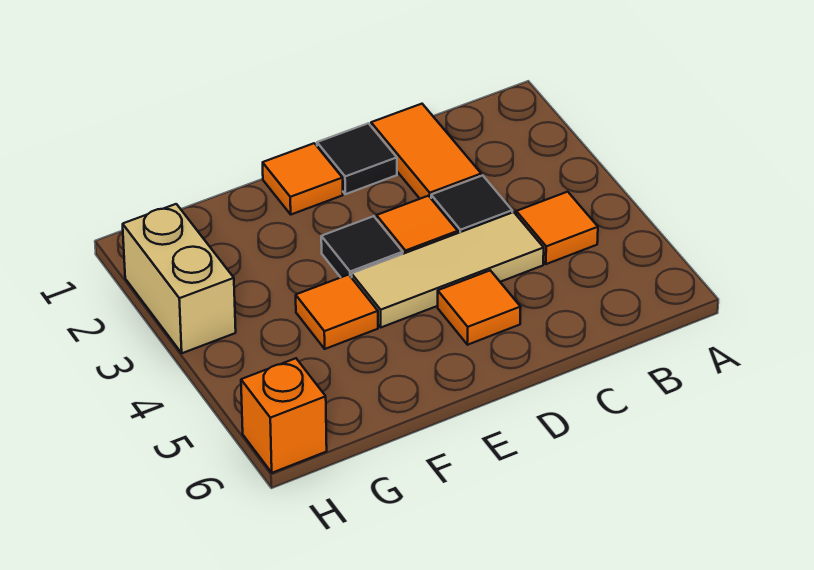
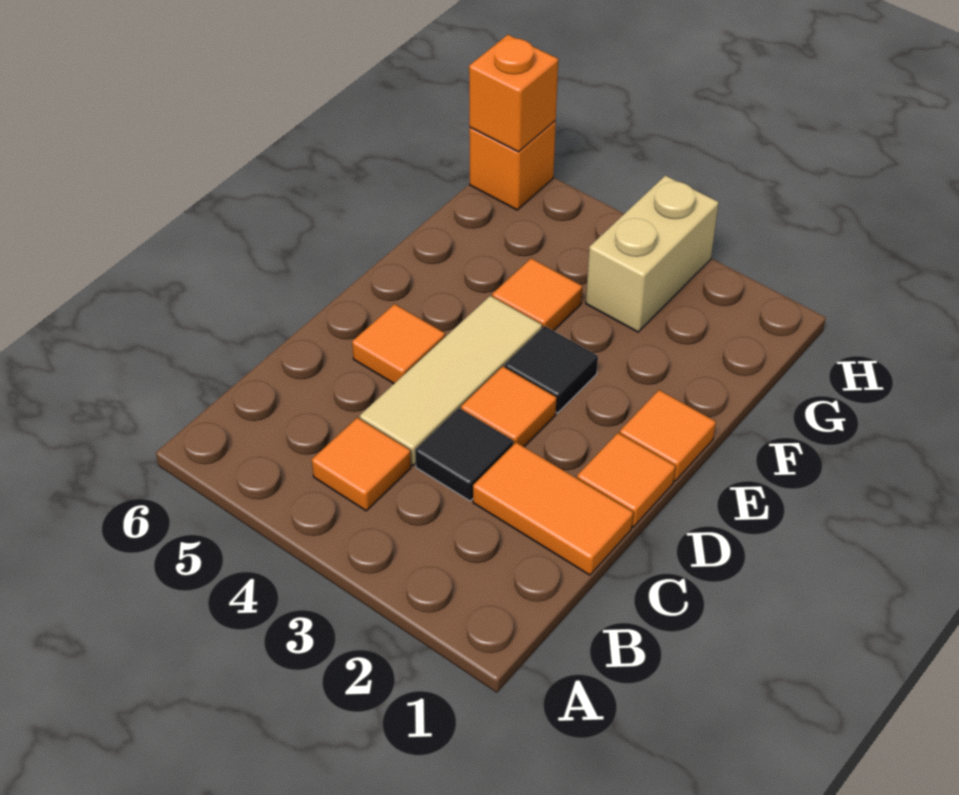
black 1x1 tile [317,123,397,194] -> orange 1x1 tile [577,433,675,527]
tan 1x2 brick [123,204,236,353] -> tan 1x2 brick turned to [586,175,719,332]
none -> orange 1x1 brick [469,35,558,152]

